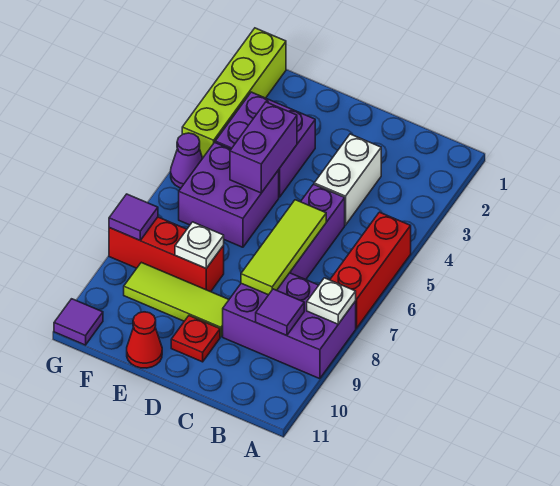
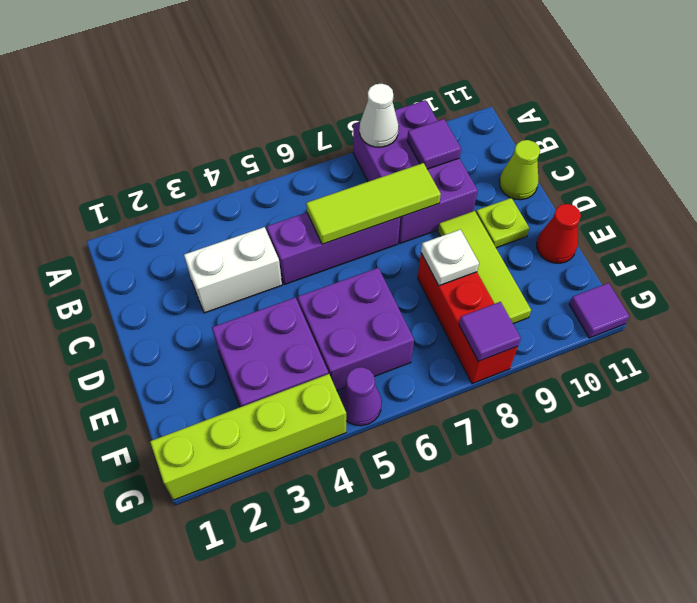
red 1x3 brick [330,212,411,328] -> none
white 1x1 plate [307,278,356,324] -> white 1x1 cone [359,84,399,147]
none -> lime 1x1 cone [500,140,540,200]
red 1x1 plate [171,316,220,362] -> lime 1x1 plate [476,198,529,248]
purple 1x2 brick [230,102,297,193] -> none

